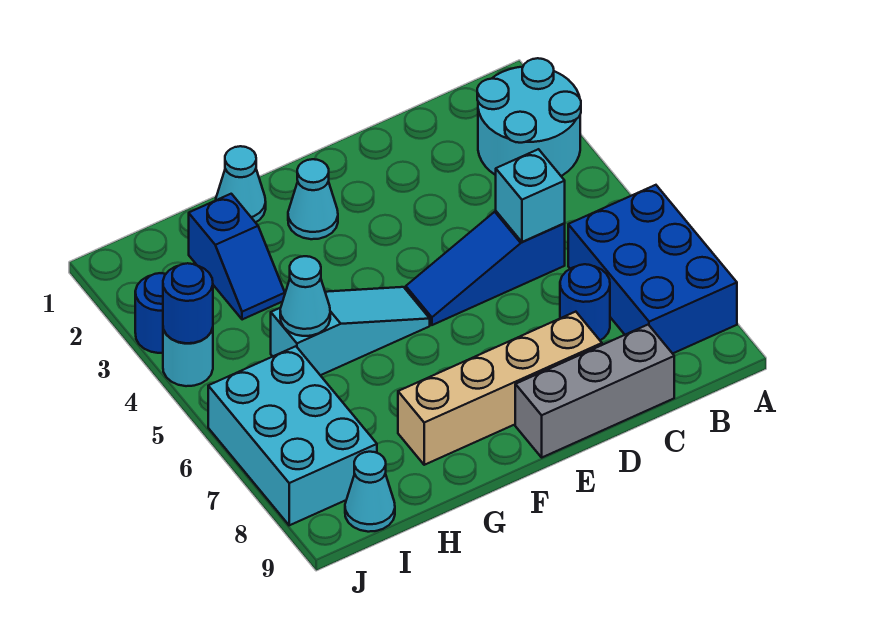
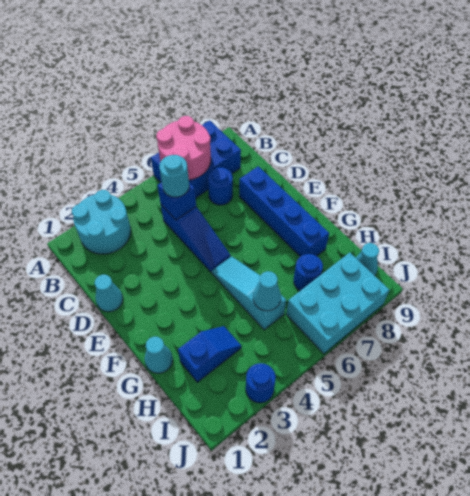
none -> pink 2x2 round brick [156,116,211,180]
cyan 1x1 brick [496,149,565,242] -> blue 1x1 brick [157,182,196,220]
grey 1x3 brick [515,325,674,457] -> none
tan 1x4 brick [398,312,602,465] -> blue 1x4 brick [239,166,329,257]
cyan 1x1 cone [288,159,338,239] -> cyan 1x1 cone moved to [94,275,123,312]
cyan 1x1 round brick [163,328,213,386] -> cyan 1x1 round brick moved to [159,155,189,197]
blue 1x1 round brick [163,263,213,343] -> blue 1x1 round brick moved to [294,254,323,291]

